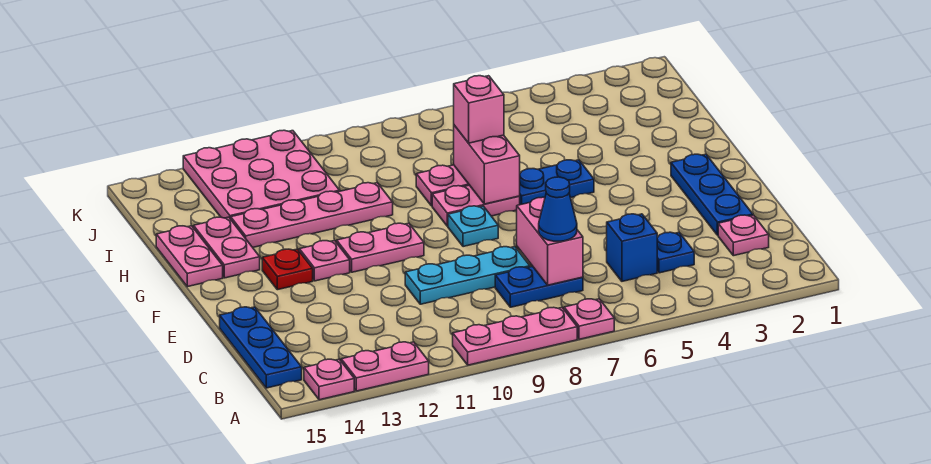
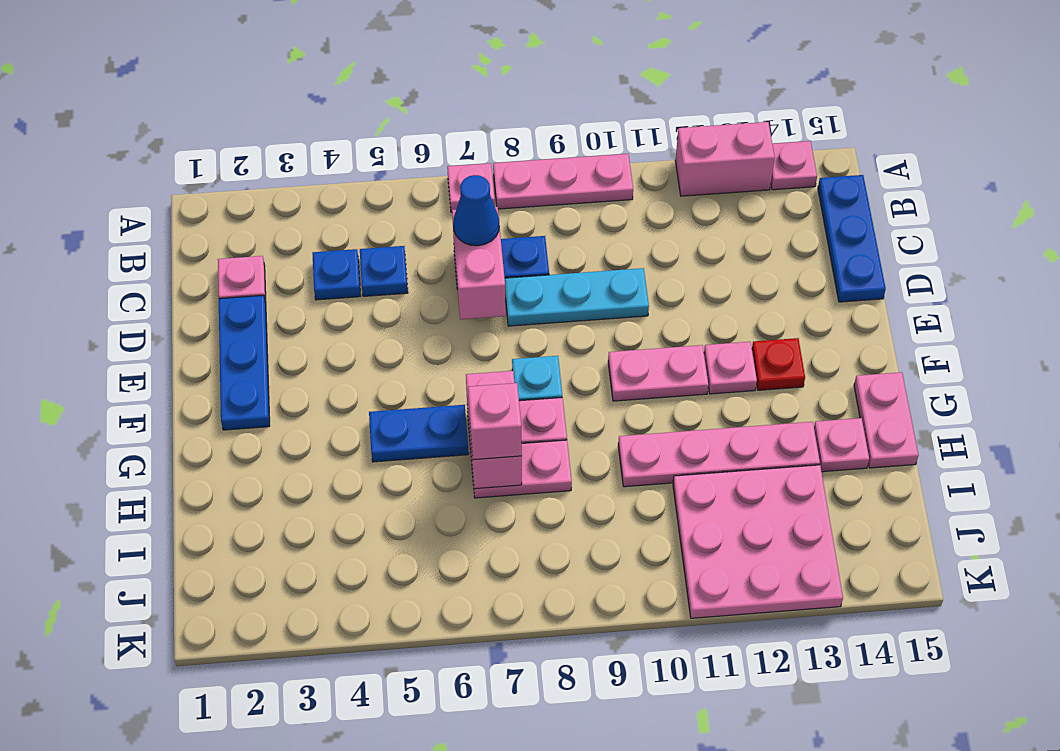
pink 1x2 plate [341,342,429,391] -> pink 1x2 brick [675,122,775,196]
blue 1x1 brick [607,214,657,281] -> blue 1x1 plate [360,246,408,296]
pink 1x2 plate [194,217,260,278] -> pink 1x1 plate [814,418,869,472]

